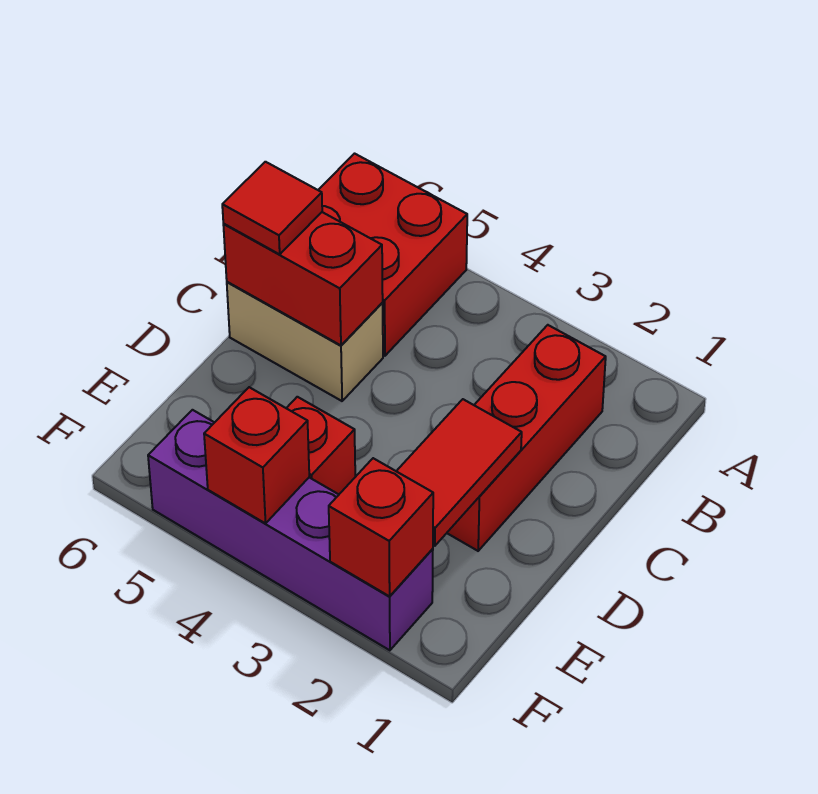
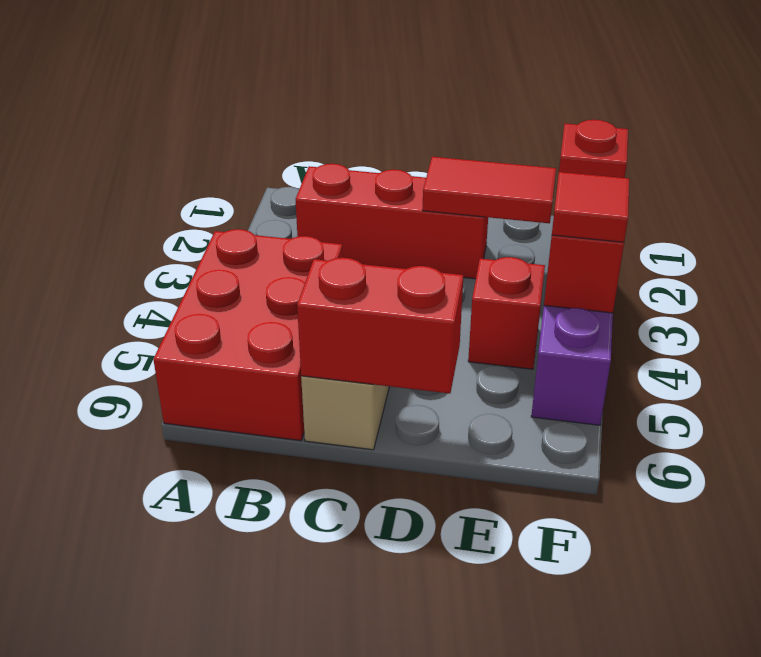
red 2x2 brick [319,154,467,356] -> red 2x3 brick [153,229,343,441]
red 1x2 brick [223,212,383,345] -> red 1x2 brick turned to [297,258,463,394]
red 1x1 tile [222,162,322,254] -> red 1x1 tile moved to [552,172,629,242]

